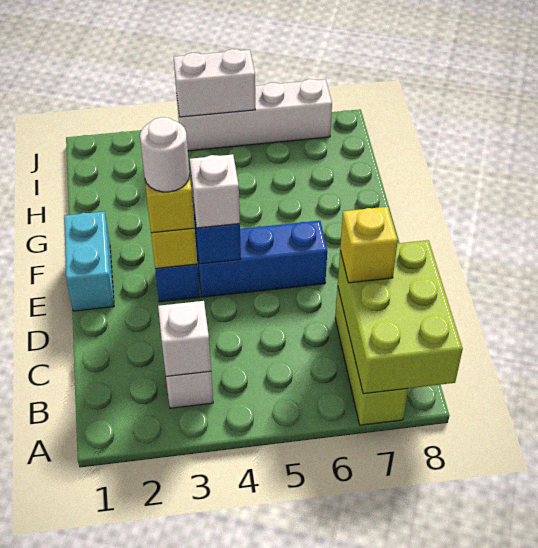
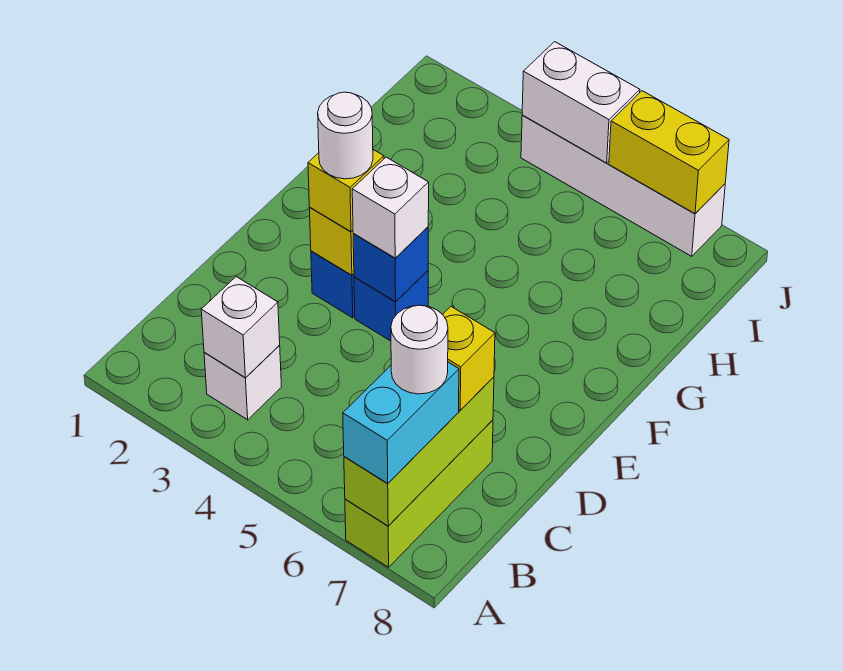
lime 2x3 brick [338,240,463,394] -> lime 1x3 brick [344,377,494,526]
none -> white 1x1 round brick [391,305,448,394]
cyan 1x2 brick [64,212,114,311] -> cyan 1x2 brick moved to [343,362,459,484]
blue 1x3 brick [195,221,327,297] -> blue 1x1 brick [354,271,428,341]
none -> yellow 1x2 brick [609,91,729,214]

